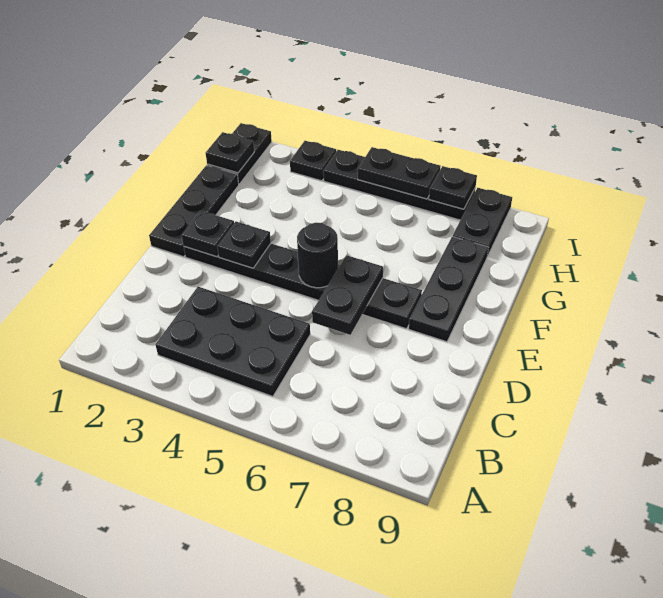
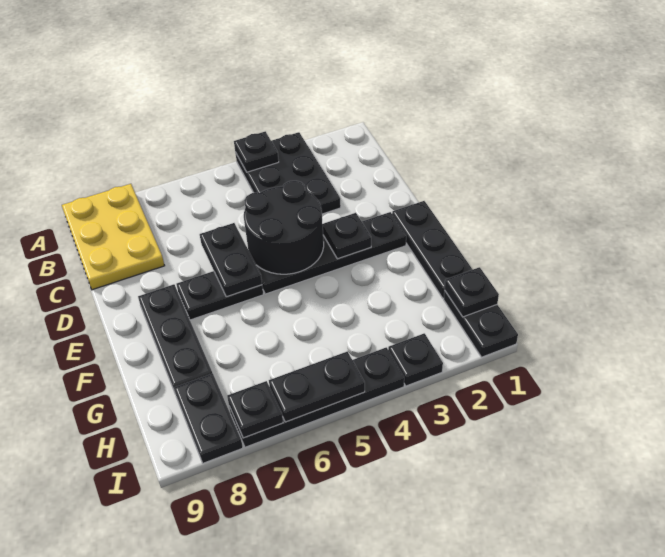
none -> yellow 2x3 plate [62,184,165,290]
black 2x3 plate [156,287,310,396] -> black 2x3 plate turned to [235,132,341,214]
black 1x1 plate [182,211,234,257] -> black 1x1 plate moved to [234,131,279,172]
black 1x1 round brick [297,223,338,288] -> black 2x2 round brick [244,181,324,274]

